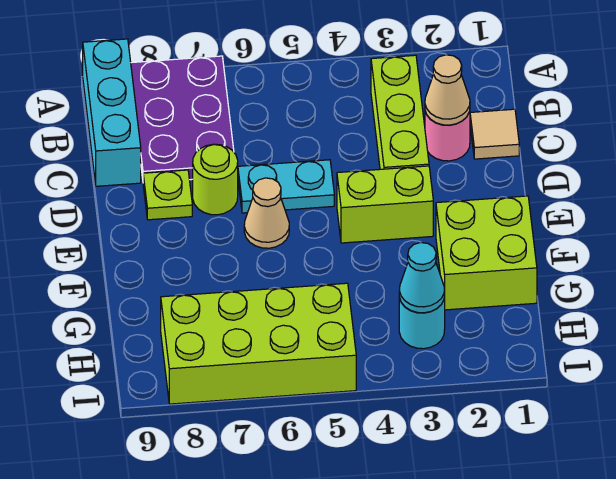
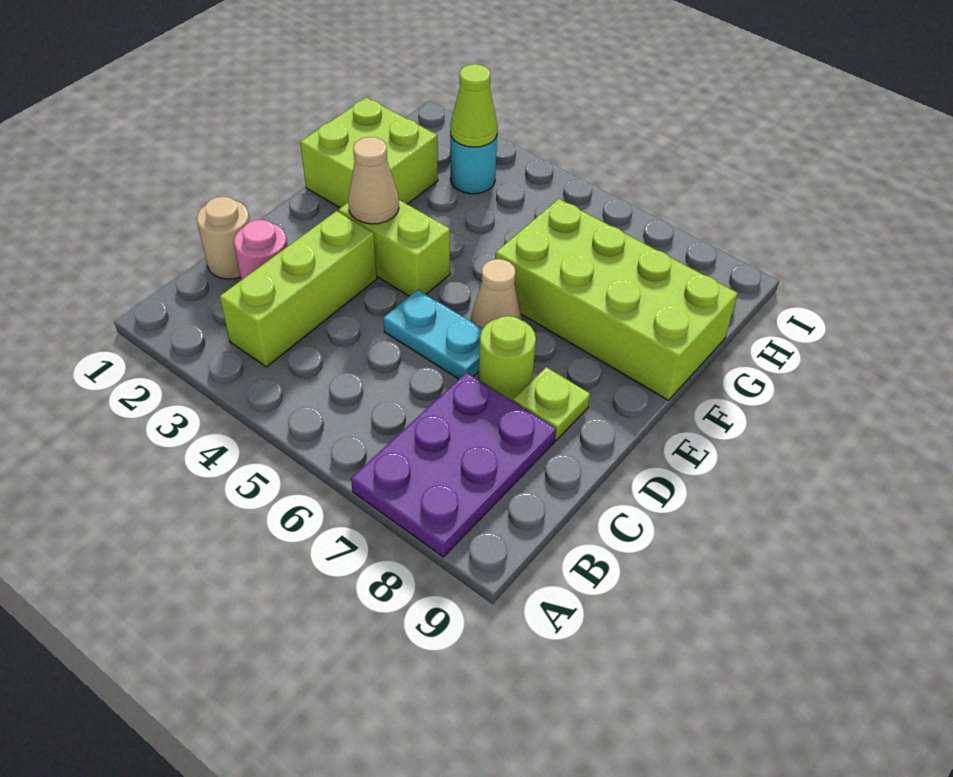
cyan 1x3 brick [83,39,141,186] -> none
tan 1x1 tile [470,109,519,159] -> tan 1x1 round brick [197,197,250,279]
tan 1x1 cone [425,55,470,125] -> tan 1x1 cone moved to [348,137,399,224]
cyan 1x1 cone [399,243,445,313] -> lime 1x1 cone [450,64,498,147]
lime 2x4 brick [161,283,356,404] -> lime 2x4 brick moved to [495,199,738,400]

